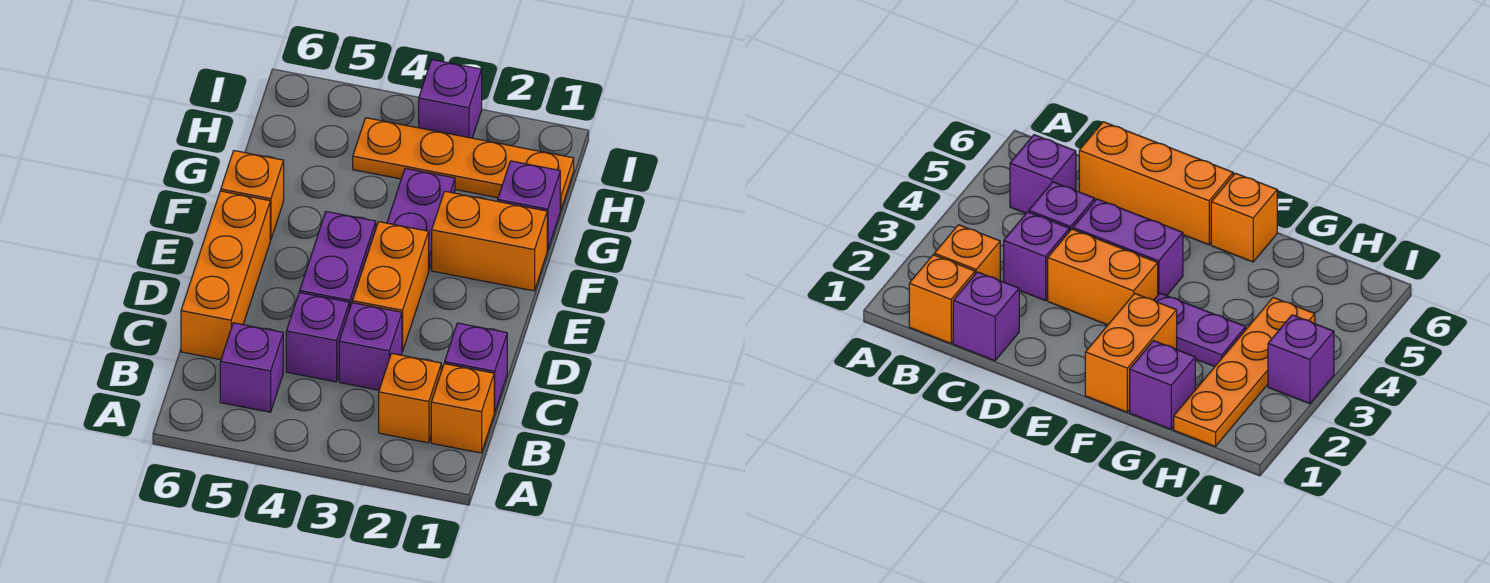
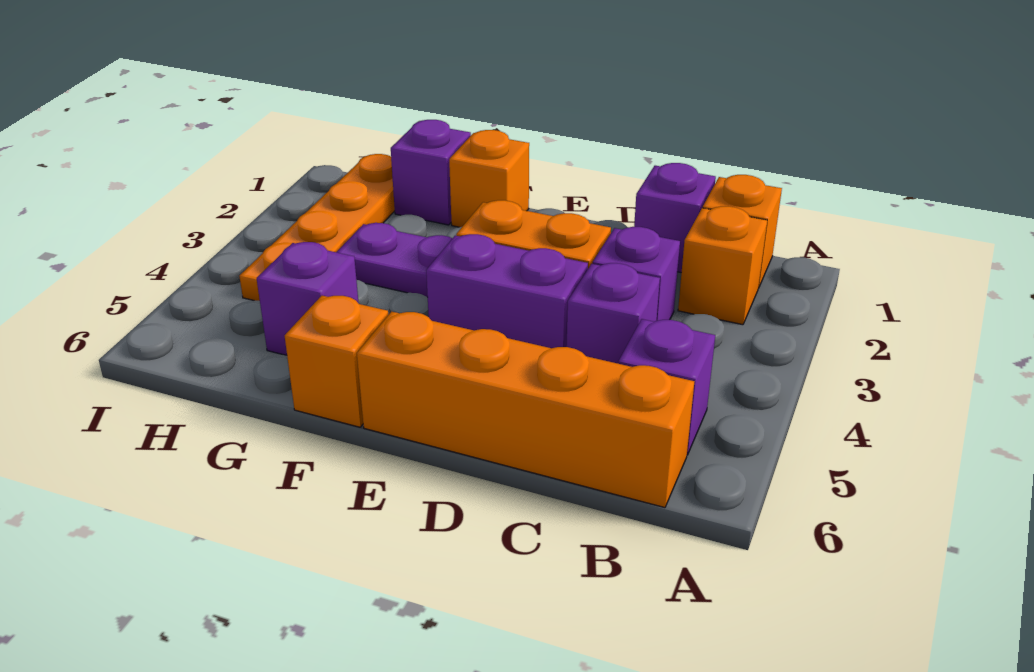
orange 1x3 brick [181,191,270,360] -> orange 1x4 brick [357,311,694,508]
orange 1x2 brick [432,191,547,291] -> orange 1x1 brick [449,130,529,227]
purple 1x1 brick [419,60,482,138] -> purple 1x1 brick moved to [257,242,359,355]

